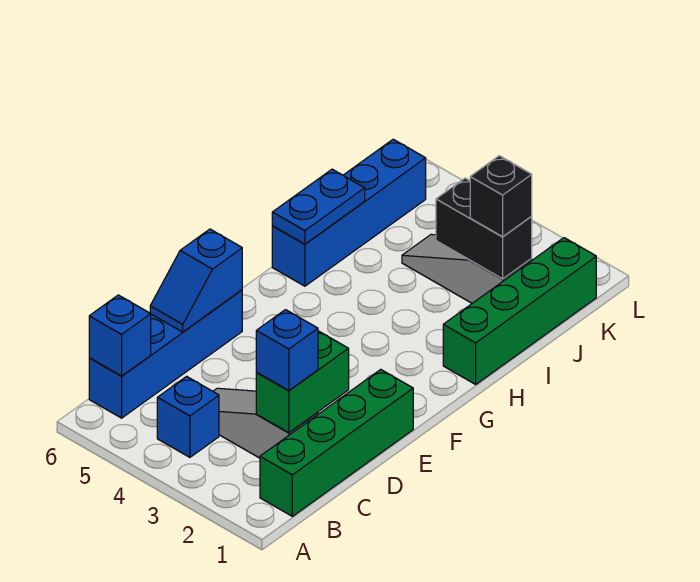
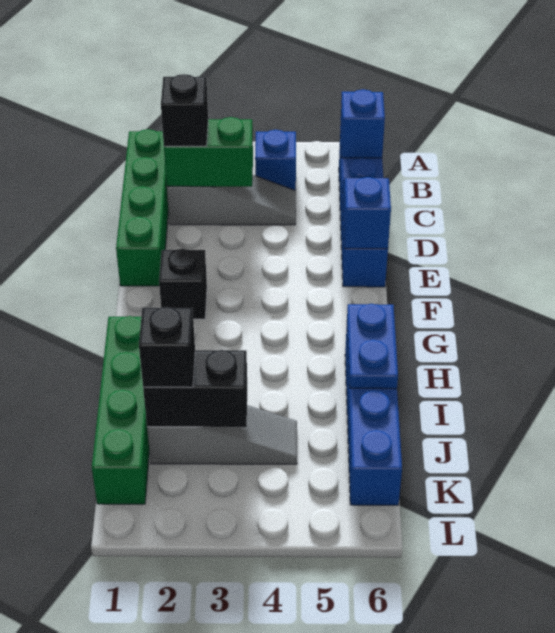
green 1x2 brick [256,331,349,433] -> green 1x2 brick turned to [164,117,253,187]
blue 1x1 brick [256,310,318,391] -> black 1x1 brick [161,74,208,146]
none -> black 1x1 brick [159,249,207,319]

